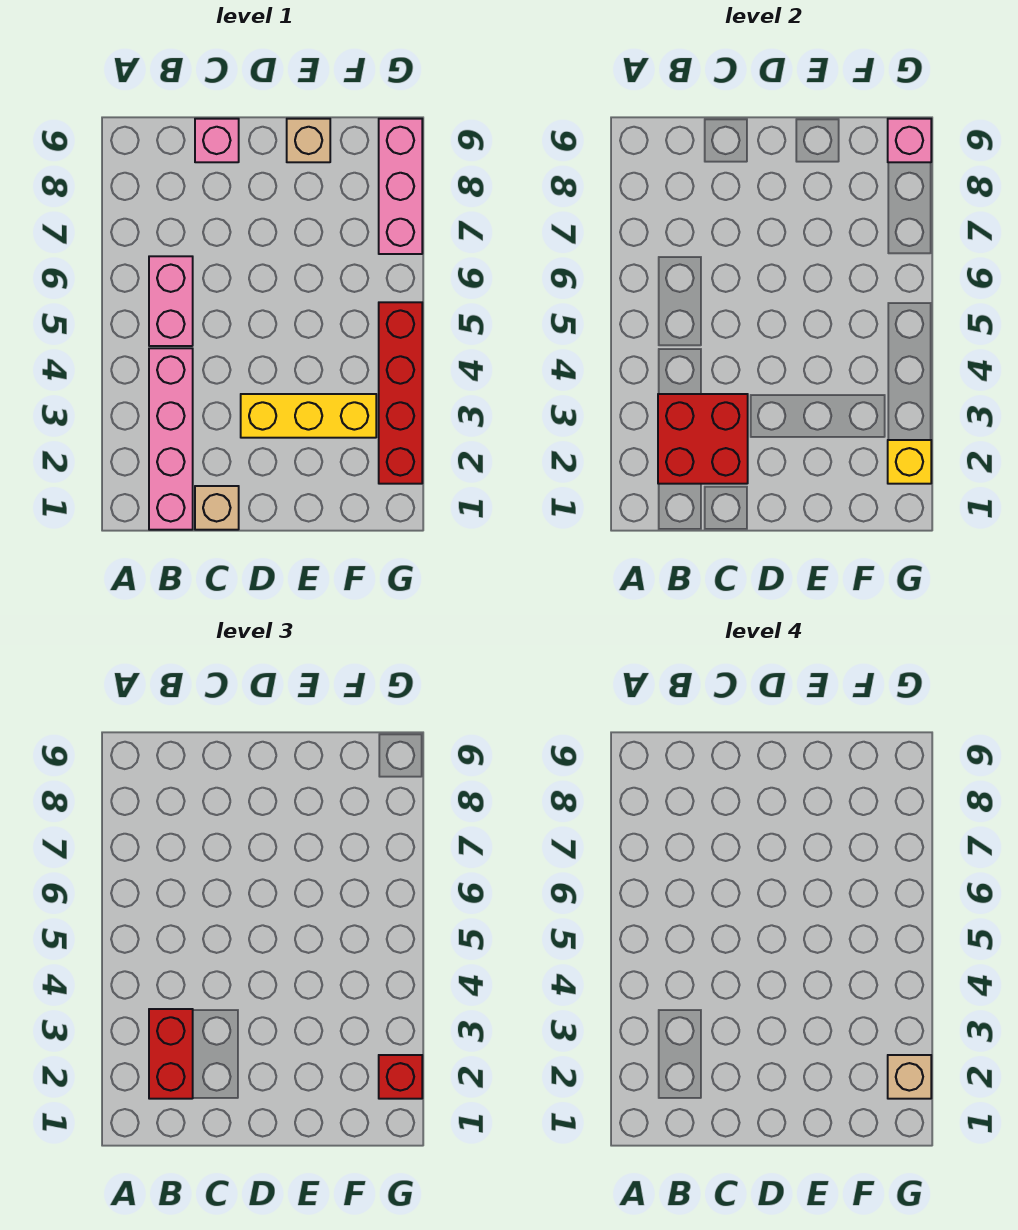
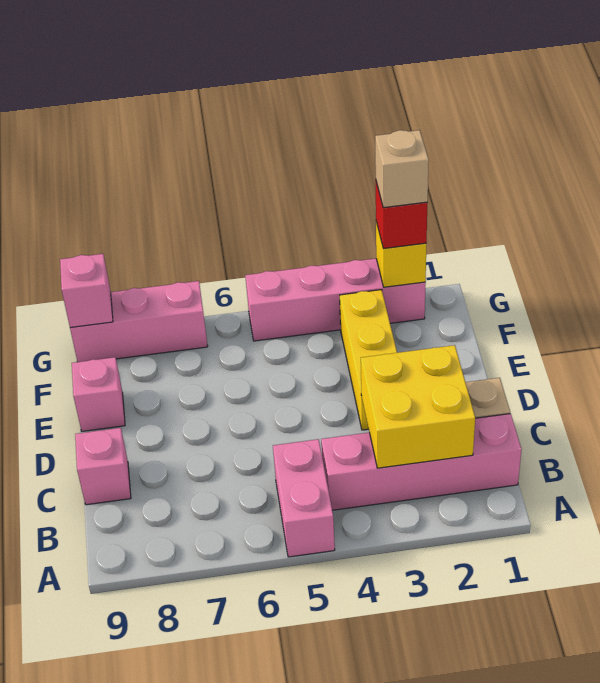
red 2x2 brick [658,394,748,484] -> yellow 2x2 brick [361,345,475,468]
red 1x2 brick [149,1009,193,1099] -> none
pink 1x2 brick [149,256,193,346] -> pink 1x2 brick turned to [273,439,335,557]
tan 1x1 brick [287,119,330,162] -> pink 1x1 brick [72,357,125,431]
red 1x4 brick [379,302,422,484] -> pink 1x4 brick [245,259,426,341]

